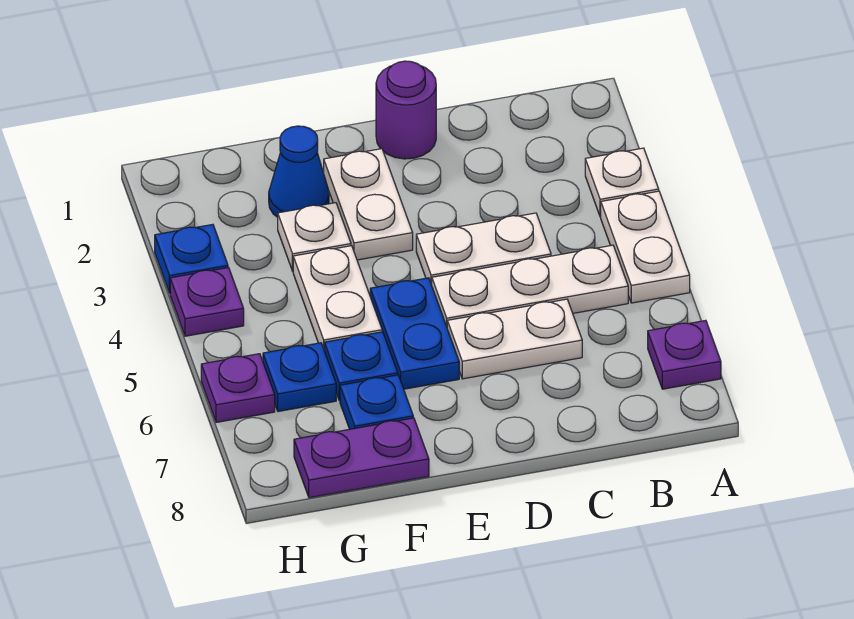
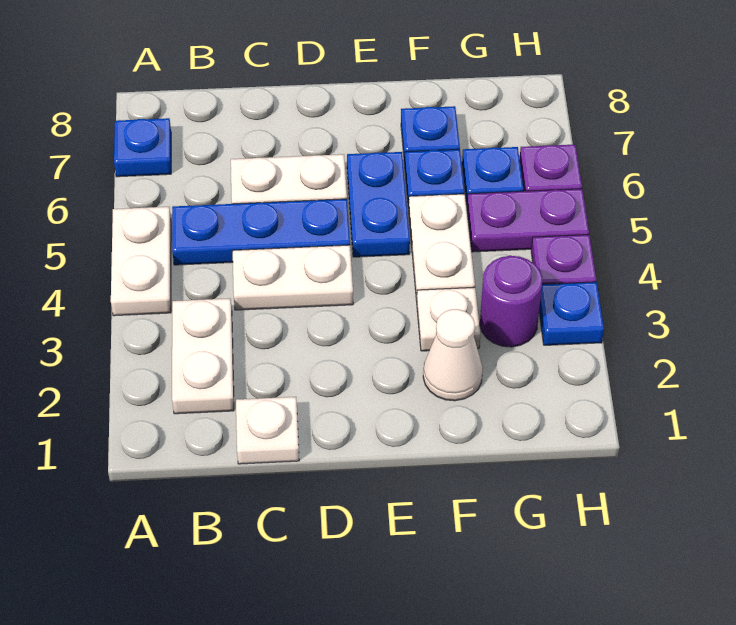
white 1x1 plate [585,148,659,217] -> white 1x1 plate moved to [236,397,299,464]
purple 1x1 plate [648,320,721,389] -> blue 1x1 plate [114,118,171,177]
white 1x3 plate [432,245,628,326] -> blue 1x3 plate [172,199,350,265]
purple 1x1 round brick [376,61,436,159] -> purple 1x1 round brick moved to [480,256,542,347]
white 1x2 plate [324,149,413,260] -> white 1x2 plate moved to [172,298,234,414]
blue 1x1 cone [269,126,329,217] -> white 1x1 cone [423,309,483,401]
purple 1x2 plate [294,418,429,498] -> purple 1x2 plate moved to [467,189,589,252]

